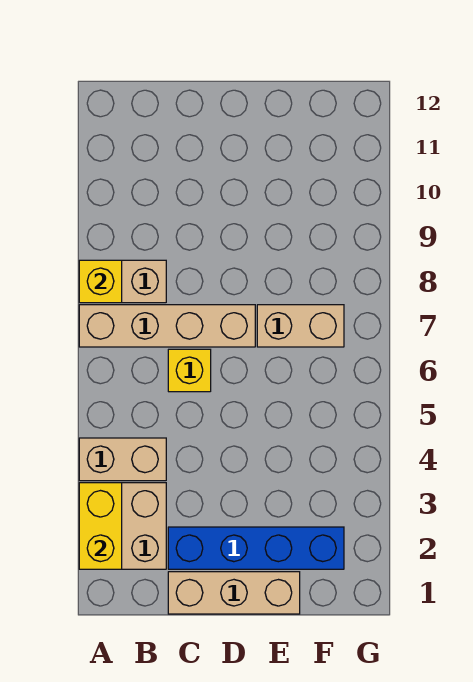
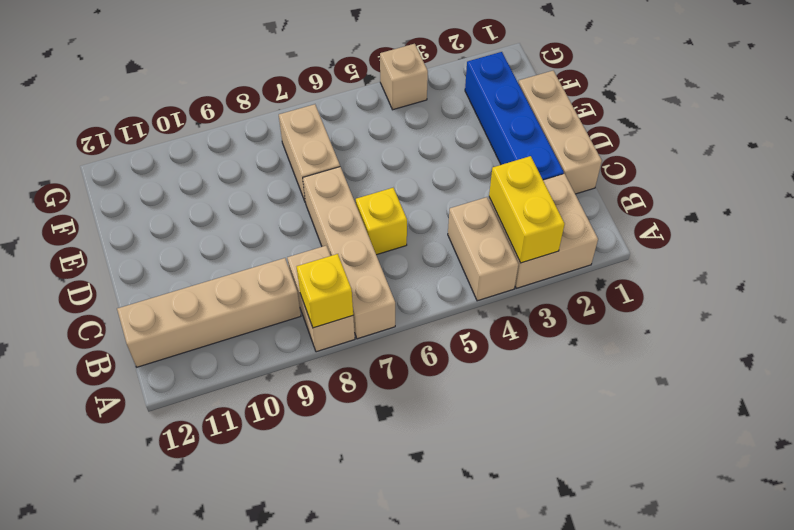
yellow 1x2 brick [79,483,122,569] -> yellow 1x2 brick turned to [489,156,565,263]
none -> tan 1x4 brick [117,258,301,367]
none -> tan 1x1 brick [380,44,428,110]

